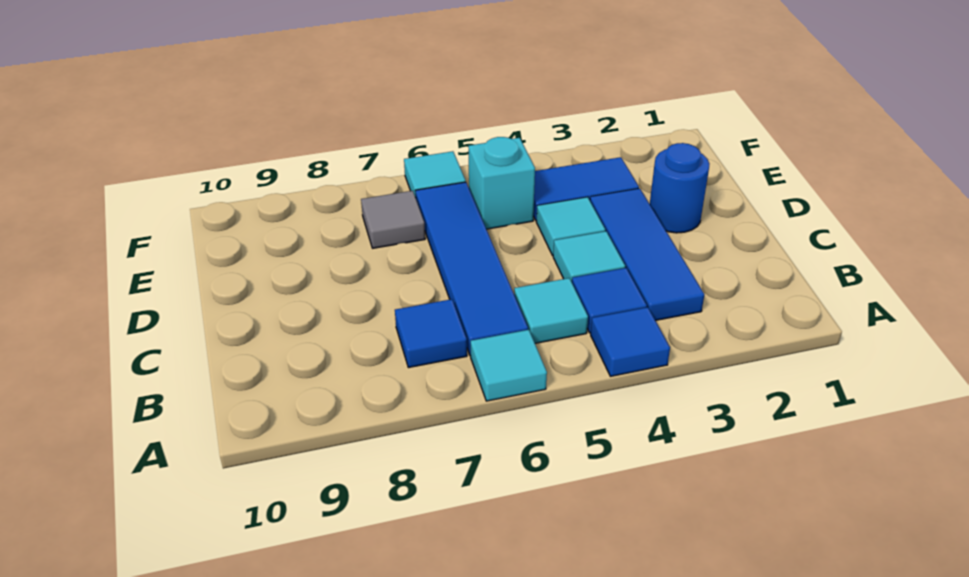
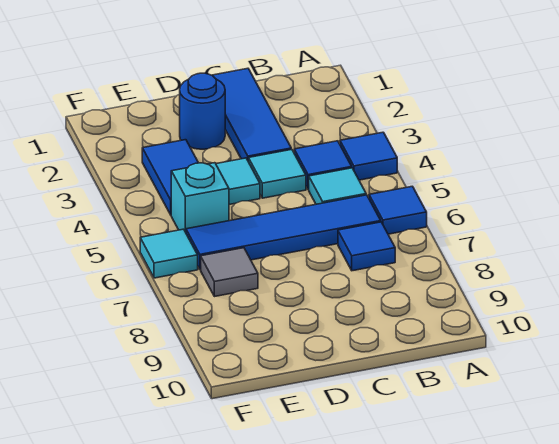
cyan 1x1 tile [471,330,547,401] -> blue 1x1 tile [369,186,427,234]
blue 1x3 tile [590,188,704,321] -> blue 1x3 tile turned to [212,68,291,162]

